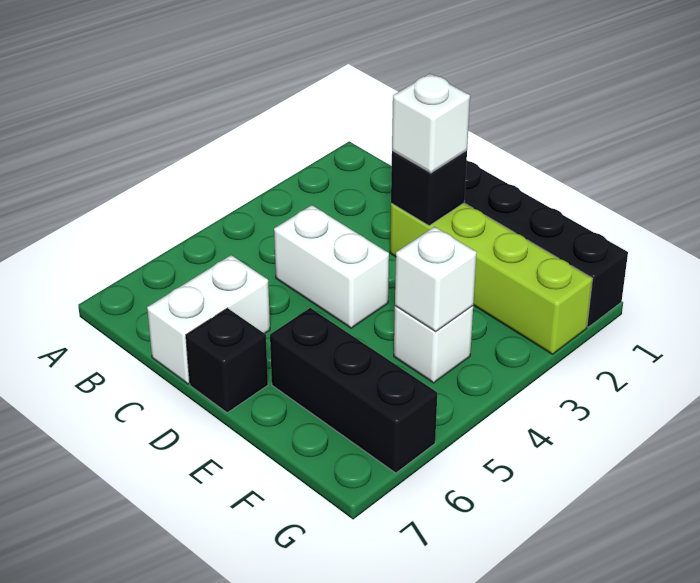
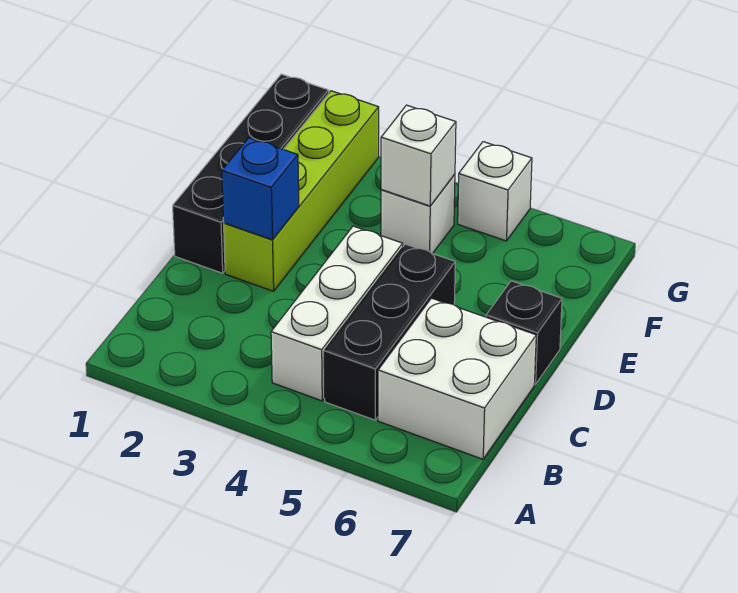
white 1x2 brick [274,205,389,328] -> white 1x3 brick [271,226,403,401]
white 1x2 brick [147,255,270,384] -> white 2x2 brick [378,298,536,459]
black 1x1 brick [391,150,467,226] -> blue 1x1 brick [222,138,299,240]
white 1x1 brick [392,74,470,173] -> white 1x1 brick moved to [458,142,532,241]
black 1x3 brick [270,308,437,473] -> black 1x3 brick moved to [324,244,455,420]

